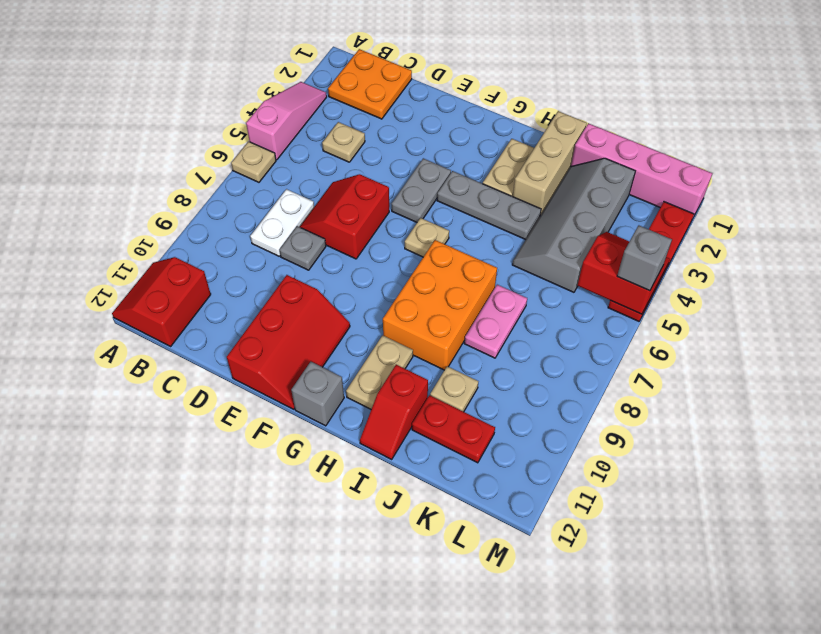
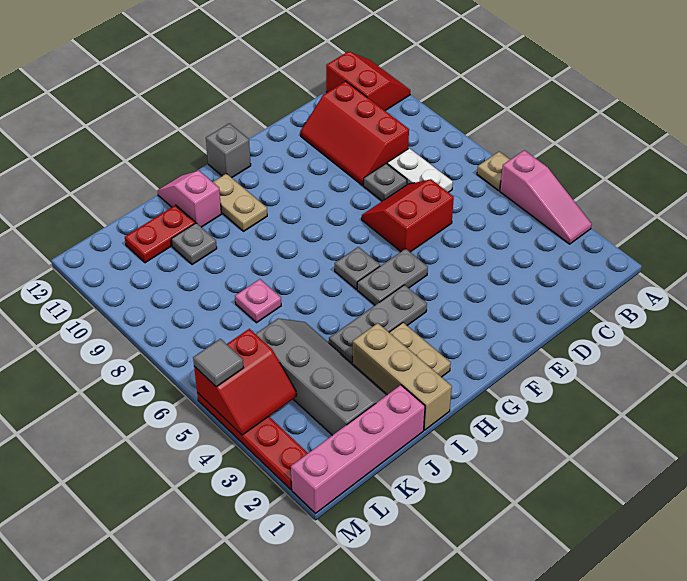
orange 2x2 plate [328,49,412,119] -> none
tan 1x1 plate [322,122,365,162] -> none
red 2x2 slope [300,174,389,259] -> red 2x2 slope turned to [362,179,454,252]
red 2x3 slope [227,275,350,409] -> red 2x3 slope moved to [300,81,409,185]
grey 1x2 plate [392,158,451,222] -> grey 1x2 plate turned to [357,249,428,305]
tan 1x1 plate [405,218,449,257] -> grey 1x1 plate [335,247,380,289]
orange 2x3 brick [383,240,497,370] -> none
red 1x2 slope [360,365,428,459] -> pink 1x2 slope [157,171,221,227]
pink 1x2 plate [464,285,527,358] -> pink 1x1 plate [235,279,281,323]
tan 1x1 plate [430,366,478,412] -> grey 1x1 plate [171,223,217,265]
grey 1x1 brick [617,226,672,291] -> grey 1x1 tile [193,339,243,387]

